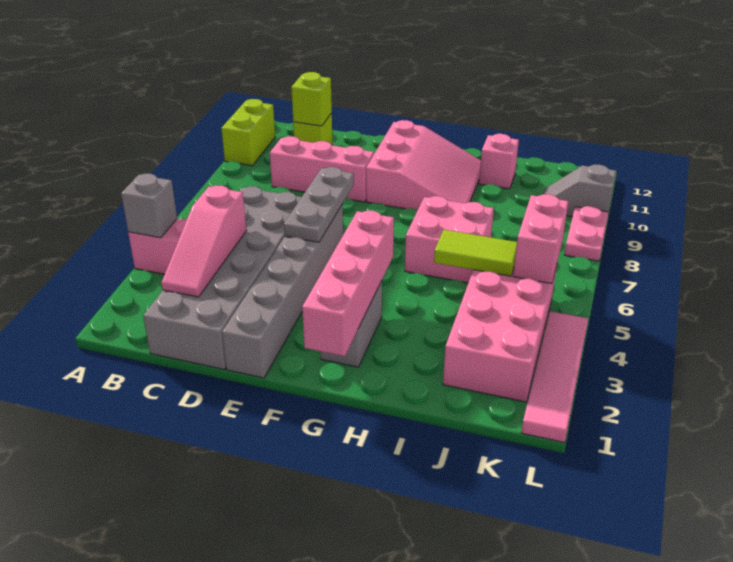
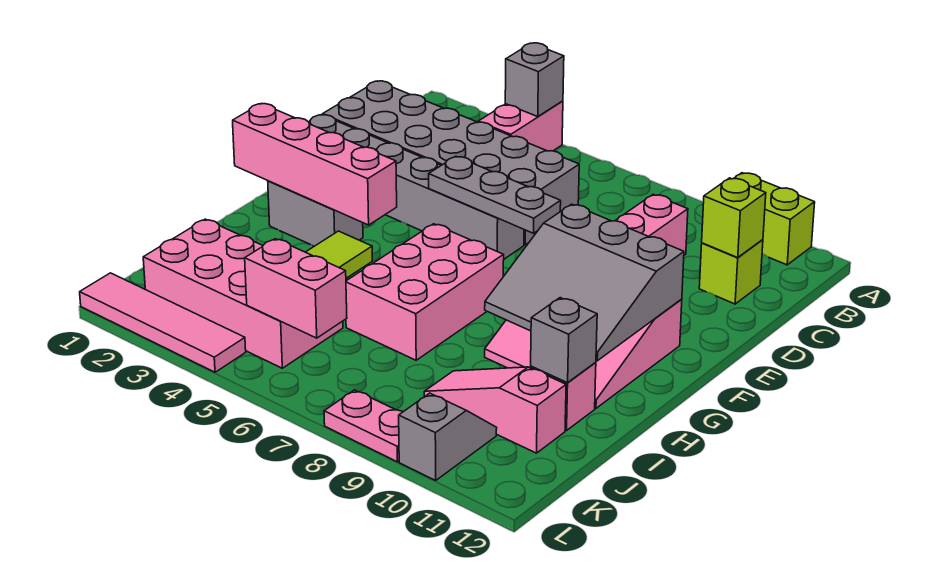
pink 1x3 slope [162,185,246,297] -> pink 1x3 slope moved to [424,367,566,453]
none -> grey 3x3 slope [485,204,684,361]
pink 2x2 brick [405,196,494,283] -> pink 2x3 brick [346,224,504,360]
none -> grey 1x1 brick [531,298,597,383]

